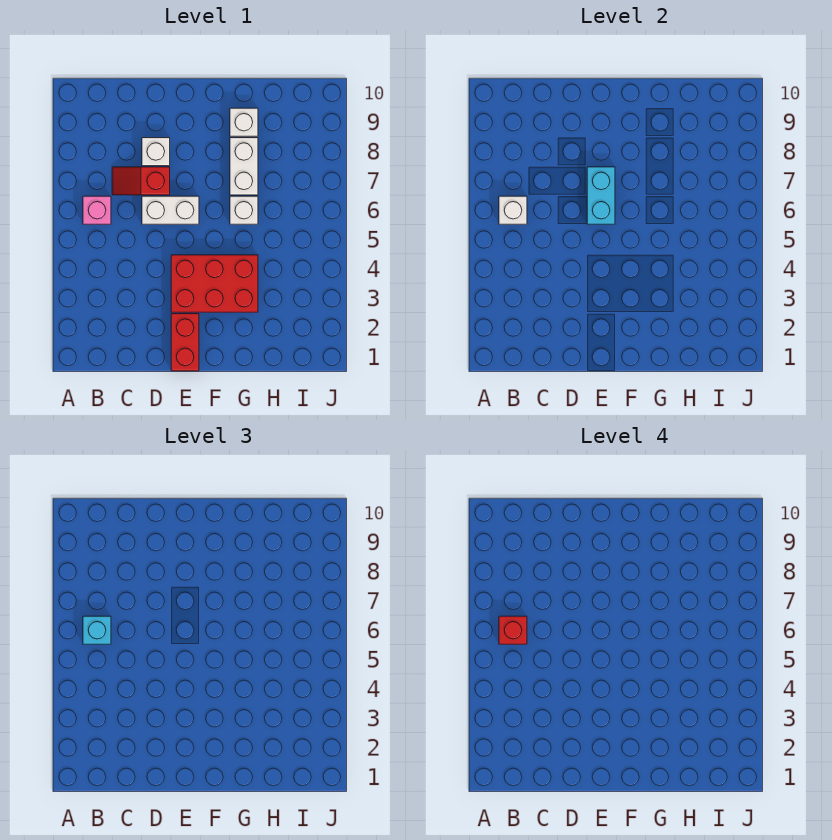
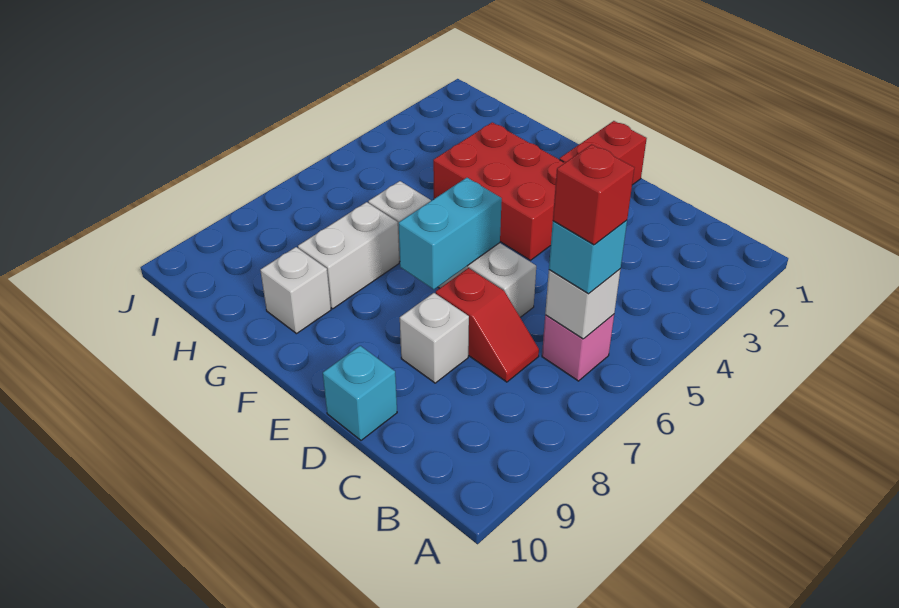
none -> cyan 1x1 brick [323,346,397,440]

